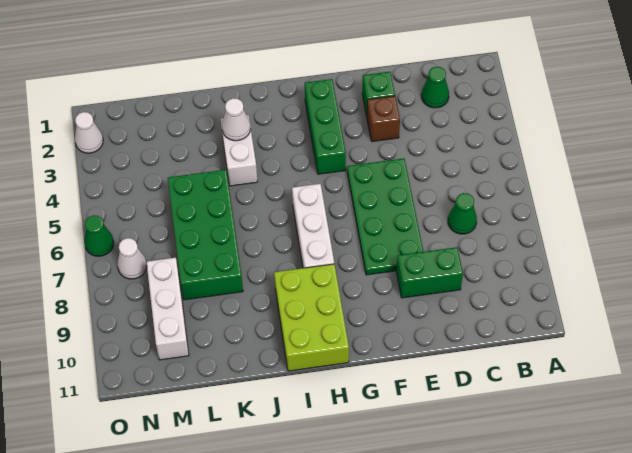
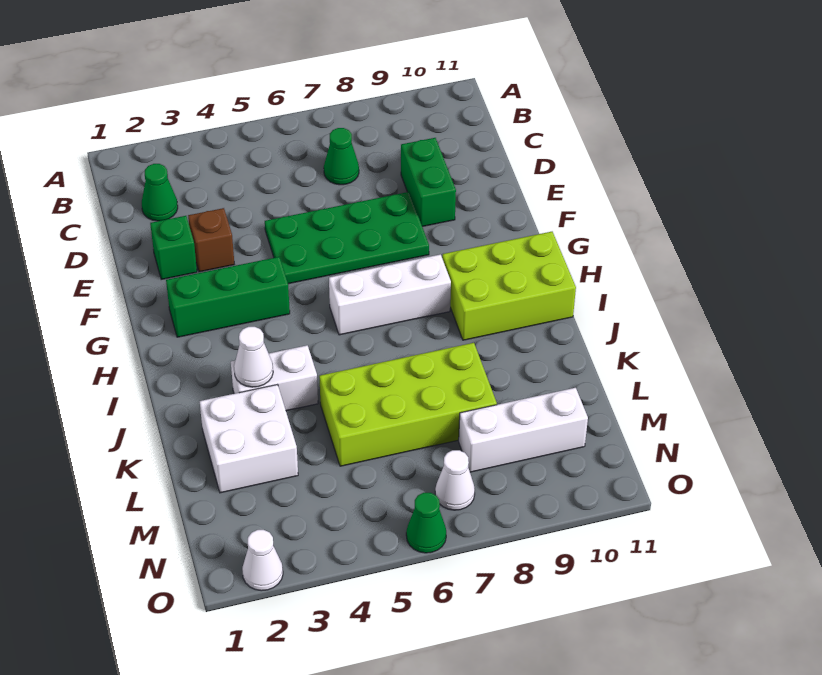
none -> white 2x2 brick [200,385,298,493]
green 2x4 brick [168,170,243,300] -> lime 2x4 brick [319,343,497,466]

